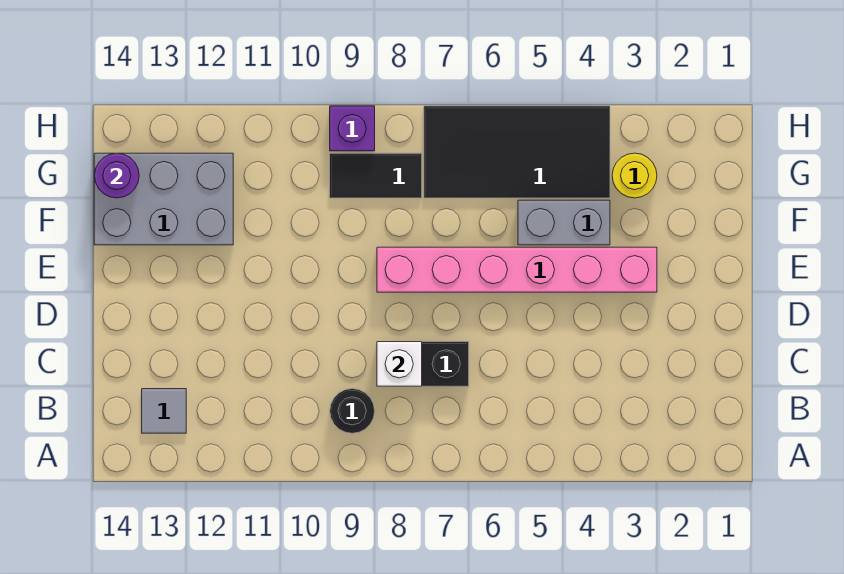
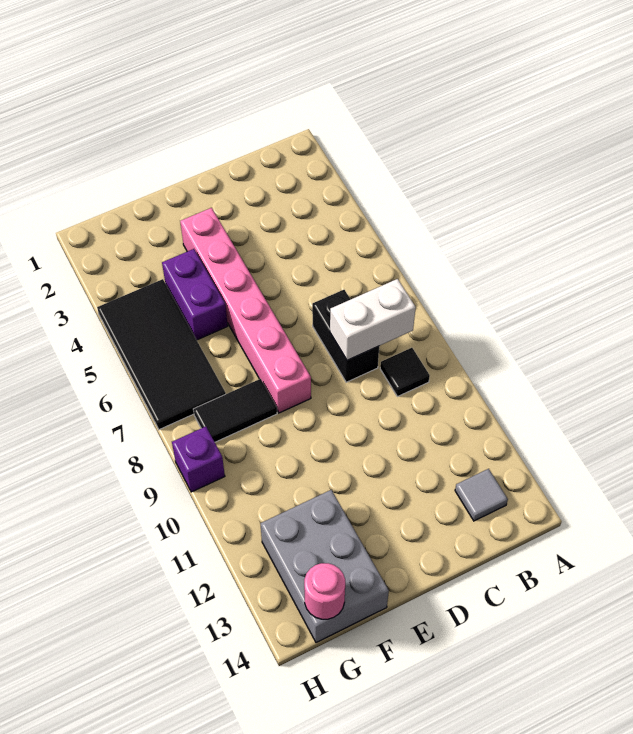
black 1x1 round brick [330,389,375,433] -> black 1x1 tile [380,348,430,397]
white 1x1 brick [377,342,422,386] -> white 1x2 brick [330,279,416,360]
grey 1x2 brick [518,200,610,245] -> purple 1x2 brick [162,249,228,340]
yellow 1x1 round brick [612,153,657,198] -> none
black 1x2 tile [330,153,422,198] -> black 1x2 tile turned to [193,379,277,442]
purple 1x1 round brick [94,153,139,198] -> pink 1x1 round brick [304,563,345,619]

